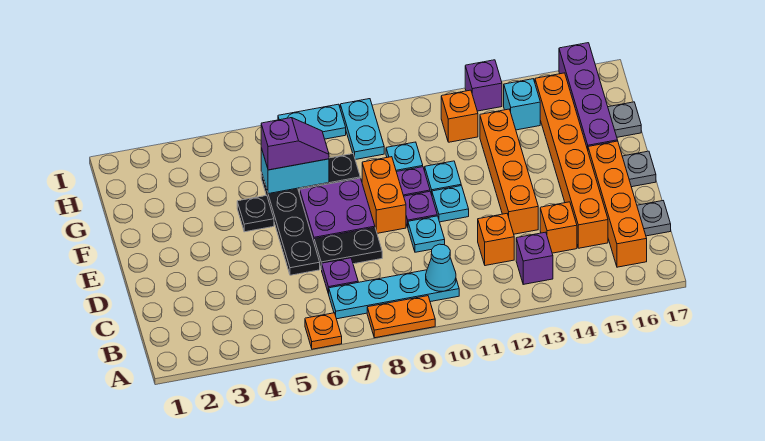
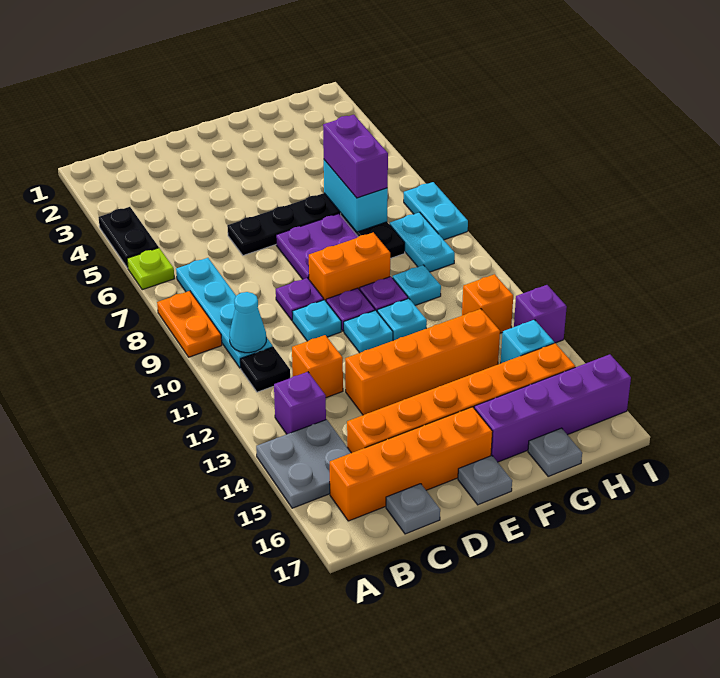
orange 1x1 plate [305,313,342,349] -> lime 1x1 plate [127,248,175,290]
none -> grey 2x2 plate [256,420,351,508]
purple 1x1 plate [321,258,358,294] -> purple 1x1 plate moved to [276,278,324,321]
orange 1x1 brick [540,202,577,253] -> none
black 1x2 plate [314,228,382,269] -> black 1x2 plate moved to [99,207,159,268]
black 1x1 plate [237,195,274,232] -> black 1x1 plate moved to [240,347,290,392]
purple 1x2 slope [261,118,329,170] -> purple 1x2 brick [323,115,388,198]
cyan 1x2 plate [340,99,384,160] -> cyan 1x2 plate turned to [390,212,455,272]

